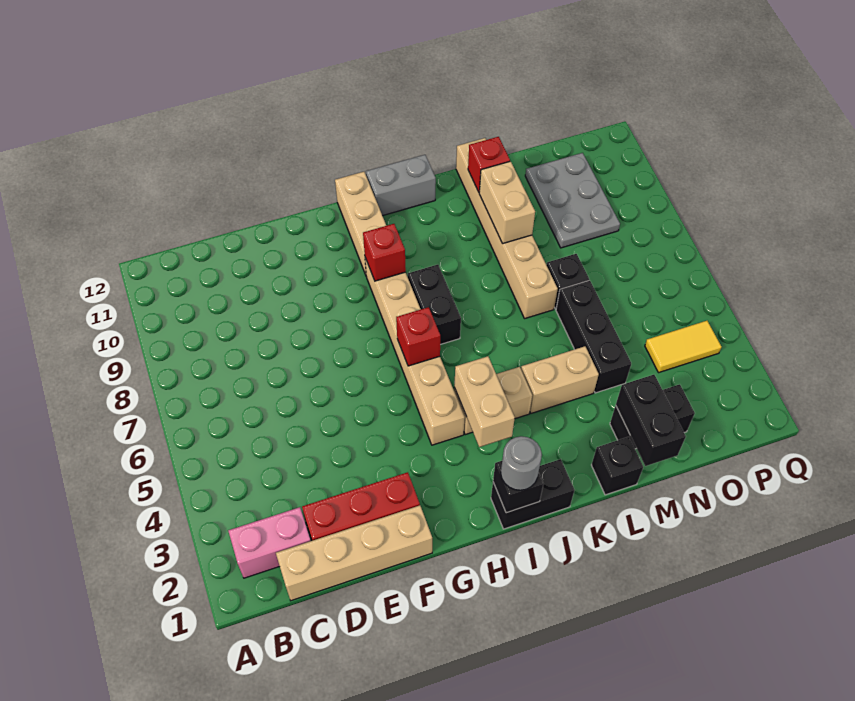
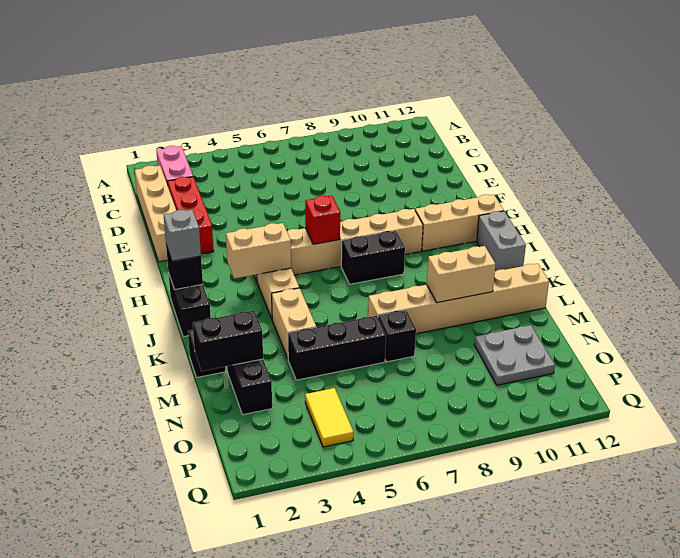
red 1x1 brick [363,224,406,281] -> none
grey 1x1 round brick [501,436,542,490] -> grey 1x1 brick [164,209,201,261]
red 1x1 brick [468,137,510,192] -> none
grey 2x3 plate [525,153,620,248] -> grey 2x2 plate [474,325,555,385]

